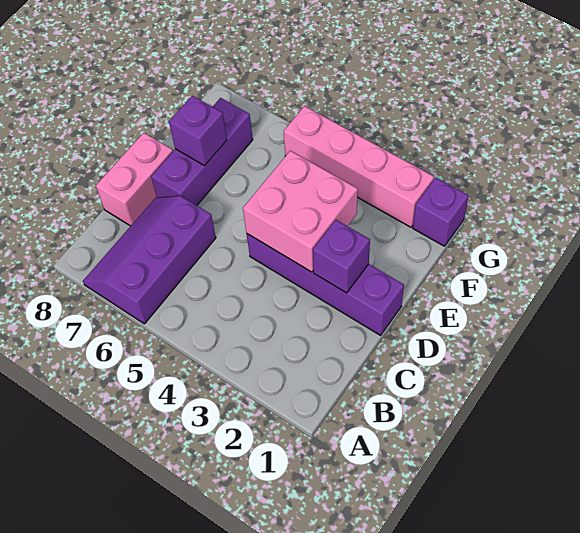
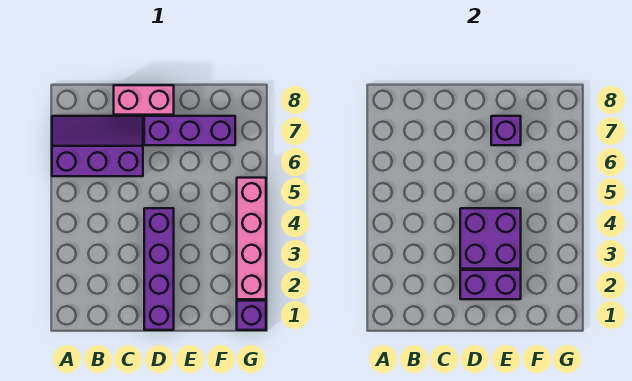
purple 1x1 brick [313,220,370,293] -> purple 1x2 brick [460,270,521,299]
pink 2x2 brick [243,151,358,272] -> purple 2x2 brick [460,208,521,269]

